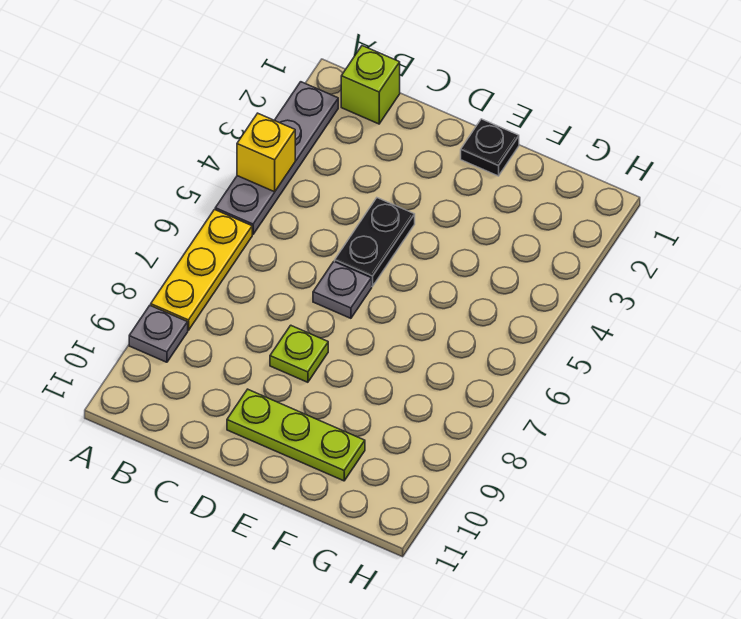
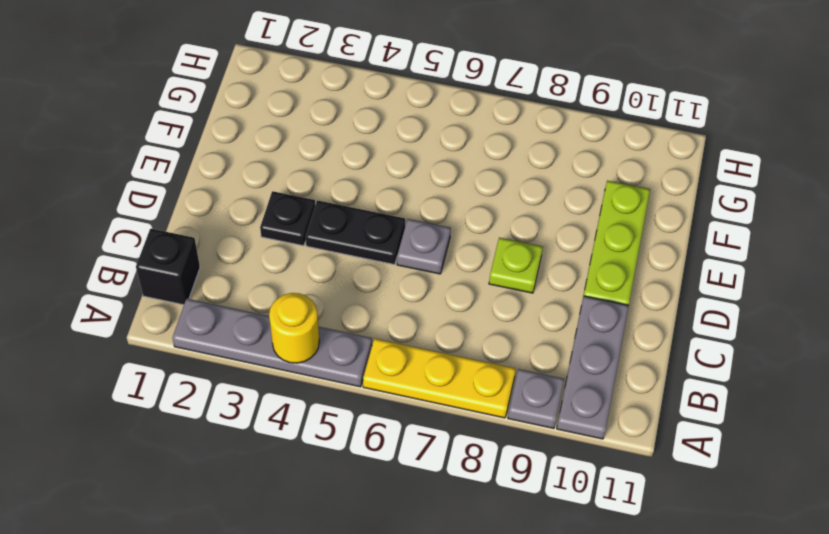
yellow 1x1 brick [237,113,295,192] -> yellow 1x1 round brick [269,293,319,363]
none -> grey 1x3 plate [557,296,629,439]
lime 1x1 brick [341,46,400,124] -> black 1x1 brick [136,229,200,305]
black 1x1 plate [461,119,519,176] -> black 1x1 plate moved to [260,191,315,246]

